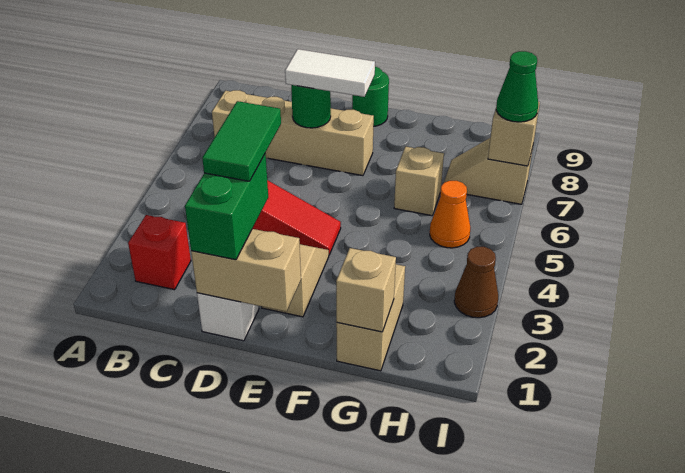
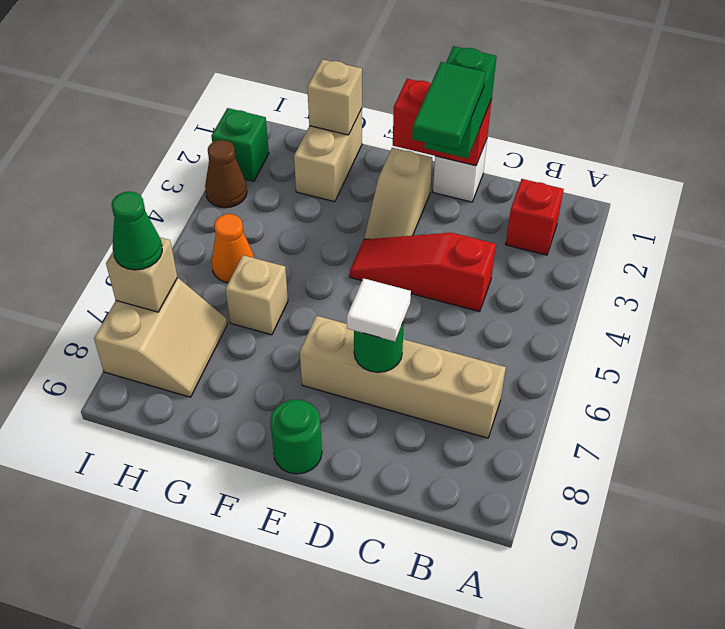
tan 1x2 brick [191,229,301,312] -> red 1x2 brick [393,79,492,166]
white 1x2 tile [285,49,375,97] -> white 1x1 tile [347,278,411,342]
tan 1x2 slope [444,138,533,204] -> tan 2x2 slope [94,278,227,397]
none -> green 1x1 brick [211,108,269,181]

